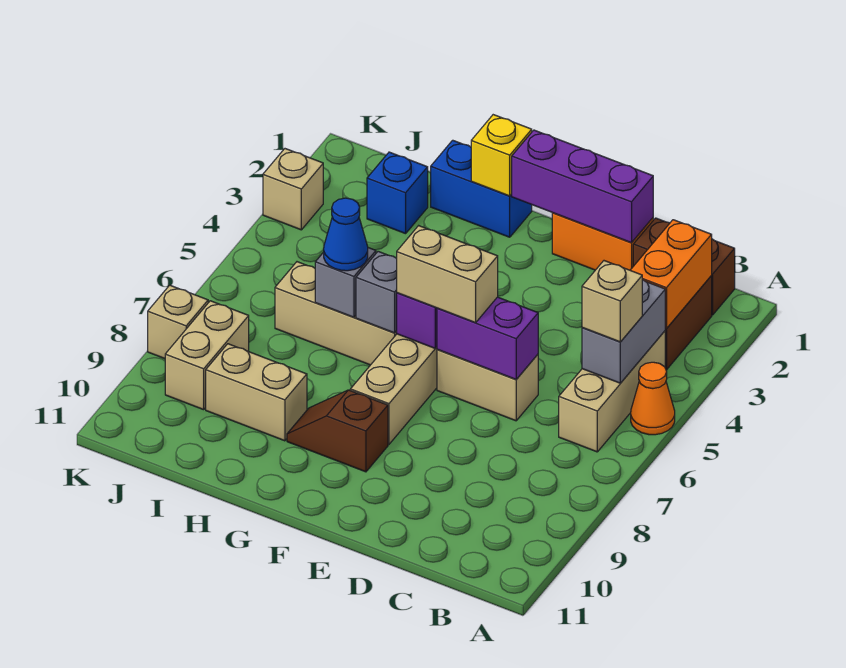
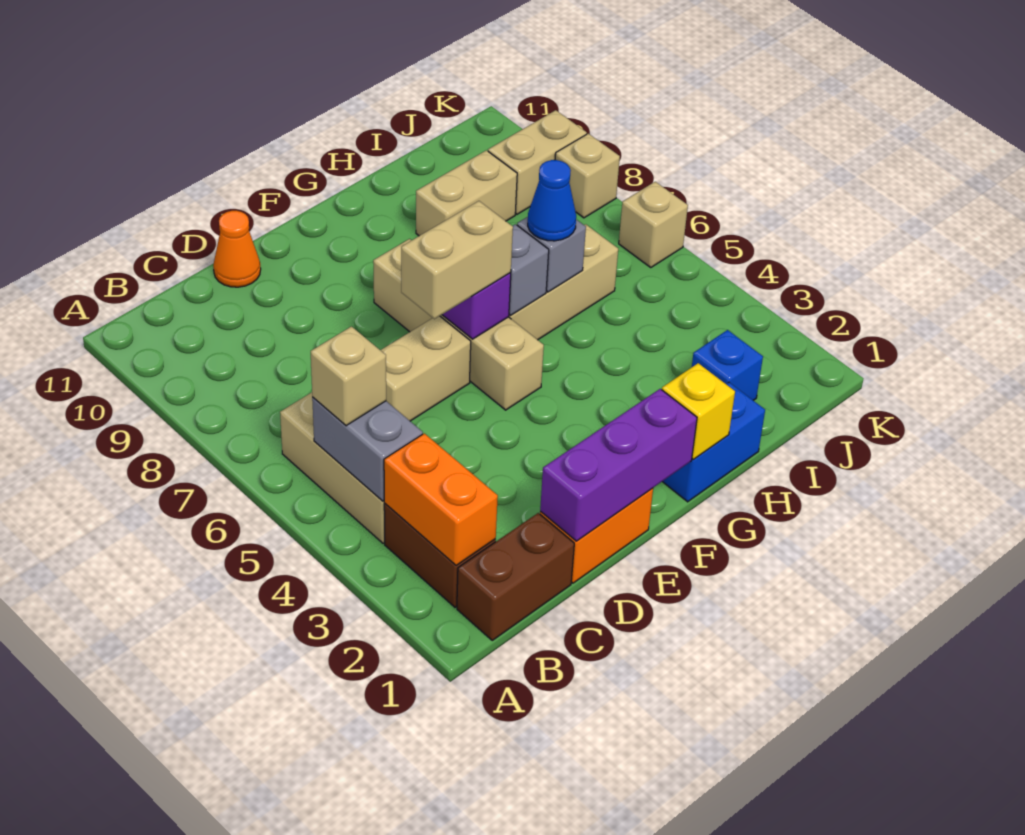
orange 1x1 cone [631,362,675,435] -> orange 1x1 cone moved to [213,211,261,287]
purple 1x2 brick [437,297,538,379] -> none
brown 1x2 slope [287,390,388,472] -> none
tan 1x2 brick [165,301,249,410] -> tan 1x2 brick turned to [488,110,587,214]
tan 1x1 brick [263,149,323,230] -> tan 1x1 brick moved to [619,182,688,268]

